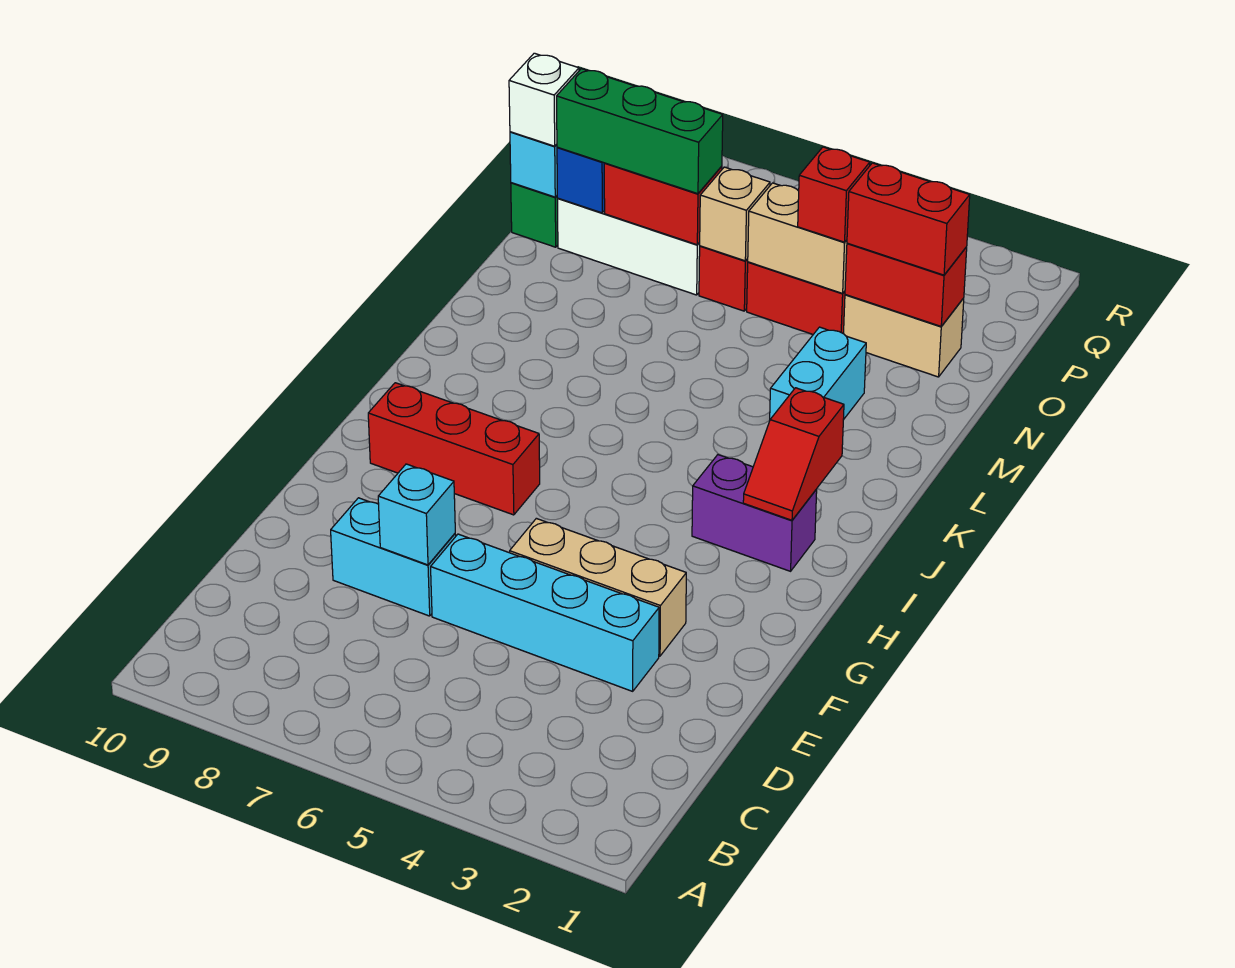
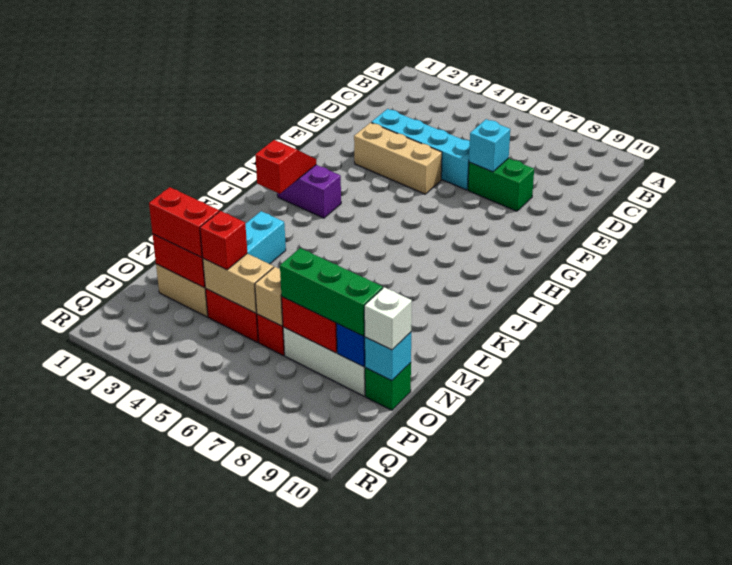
cyan 1x2 brick [331,498,456,616] -> green 1x2 brick [468,158,534,211]
red 1x3 brick [368,383,540,515] -> none

